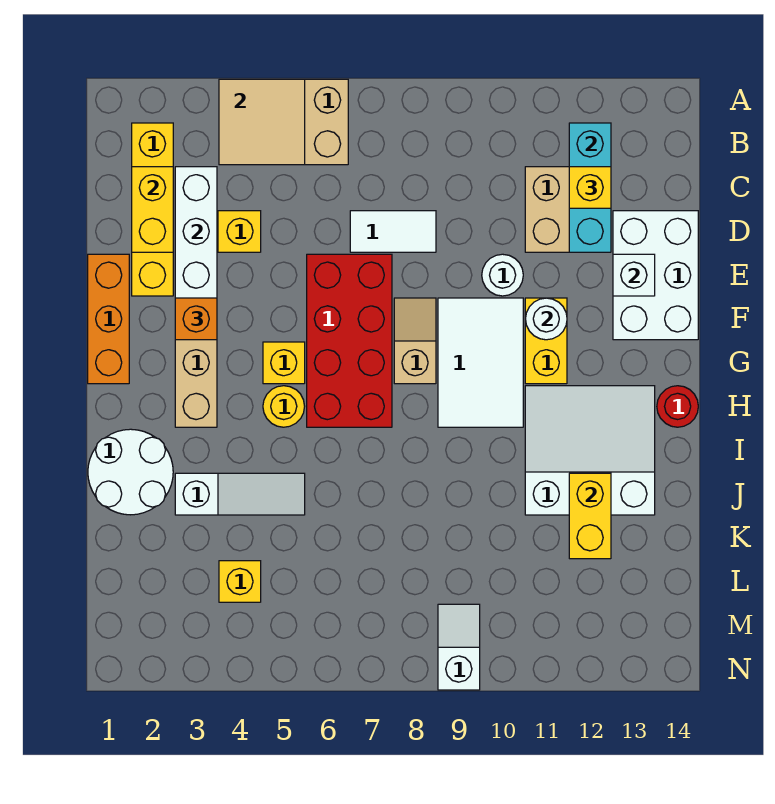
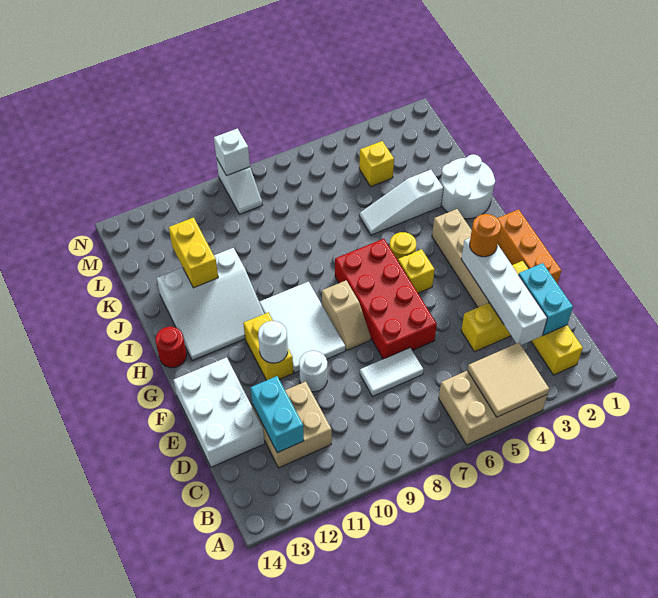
cyan 1x3 brick [569,123,611,252] -> cyan 1x2 brick [251,376,304,453]
yellow 1x2 brick [132,167,173,252] -> cyan 1x2 brick [518,263,573,335]
yellow 1x1 brick [569,167,611,208] -> none
white 1x1 brick [613,254,655,296] -> white 1x1 brick moved to [214,129,250,176]
orange 1x1 brick [175,298,217,340] -> orange 1x1 round brick [470,214,501,257]

